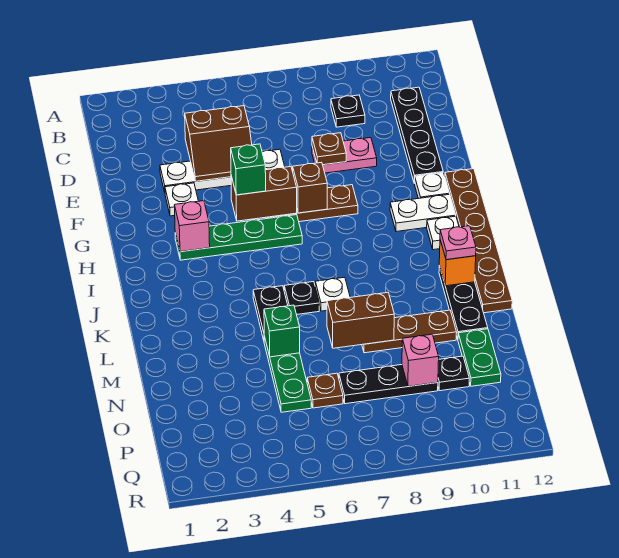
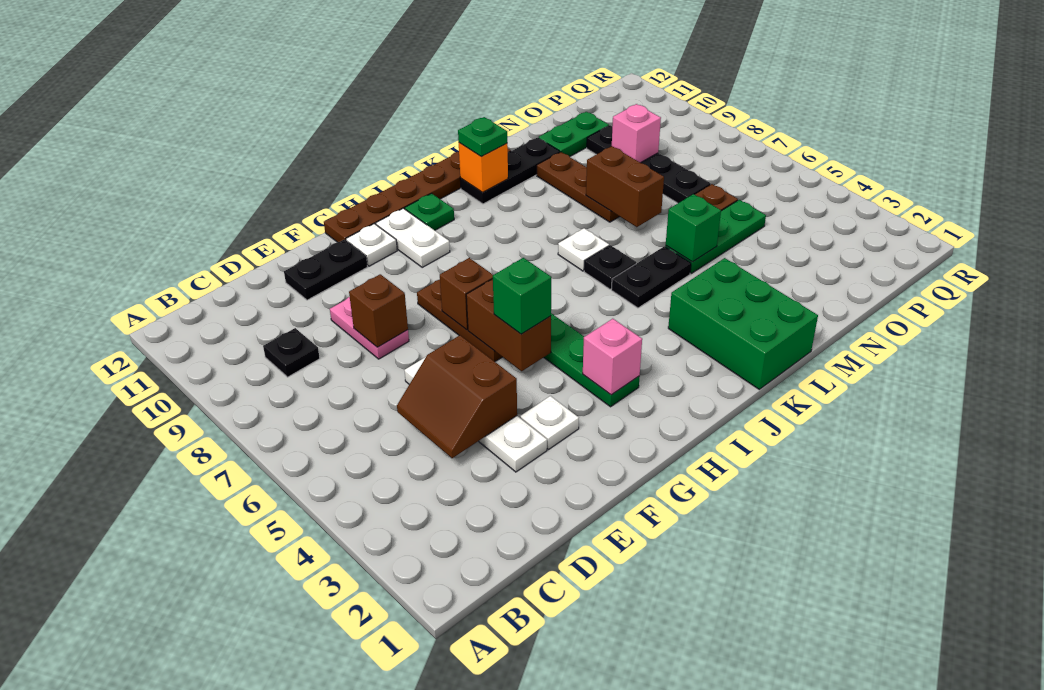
black 1x4 plate [391,87,443,183] -> black 1x2 plate [284,239,367,300]
brown 2x2 slope [185,106,252,181] -> brown 2x2 slope turned to [397,335,517,458]
brown 1x1 plate [312,133,346,165] -> brown 1x1 brick [349,274,408,347]
white 1x1 plate [427,216,459,250] -> green 1x1 plate [405,194,454,230]
none -> green 2x3 brick [668,258,818,389]
pink 1x1 plate [440,226,476,260] -> green 1x1 plate [458,117,507,157]

